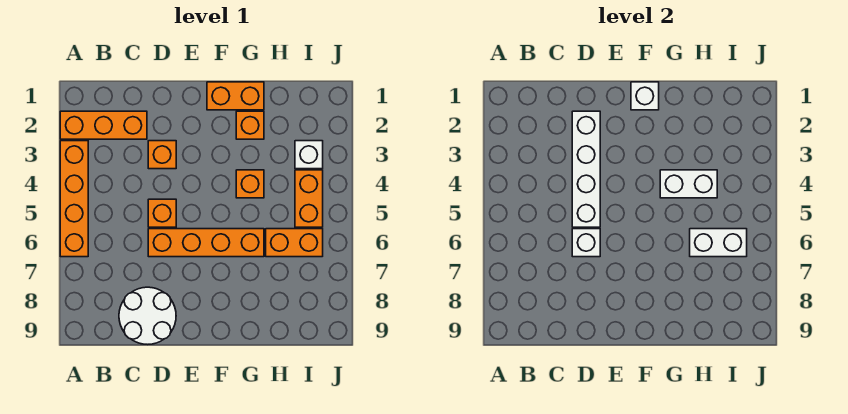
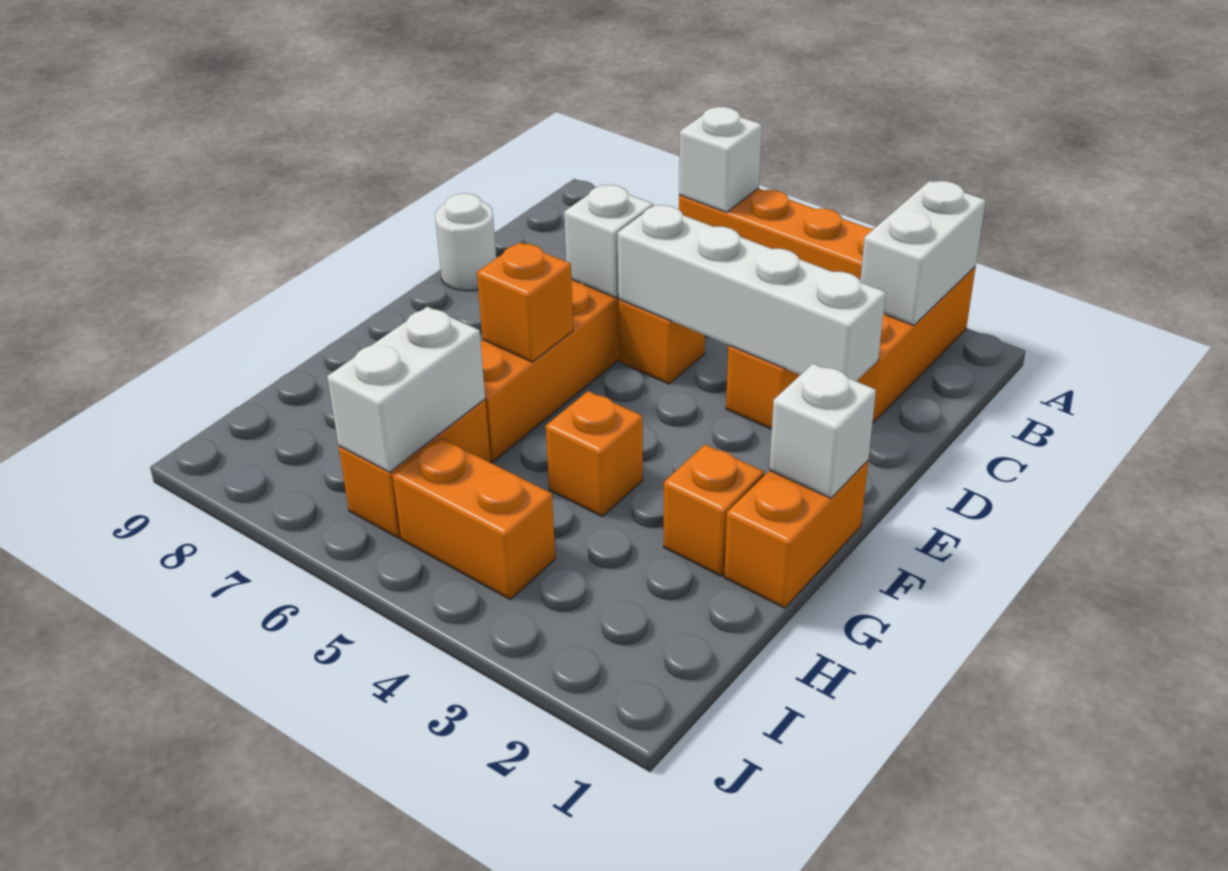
white 2x2 round brick [119,287,176,344] -> white 1x1 round brick [435,193,496,291]
none -> orange 1x1 brick [477,243,573,362]
white 1x2 brick [660,170,717,198] -> white 1x2 brick moved to [860,181,986,325]
white 1x1 brick [295,141,323,169] -> white 1x1 brick moved to [679,107,762,212]

